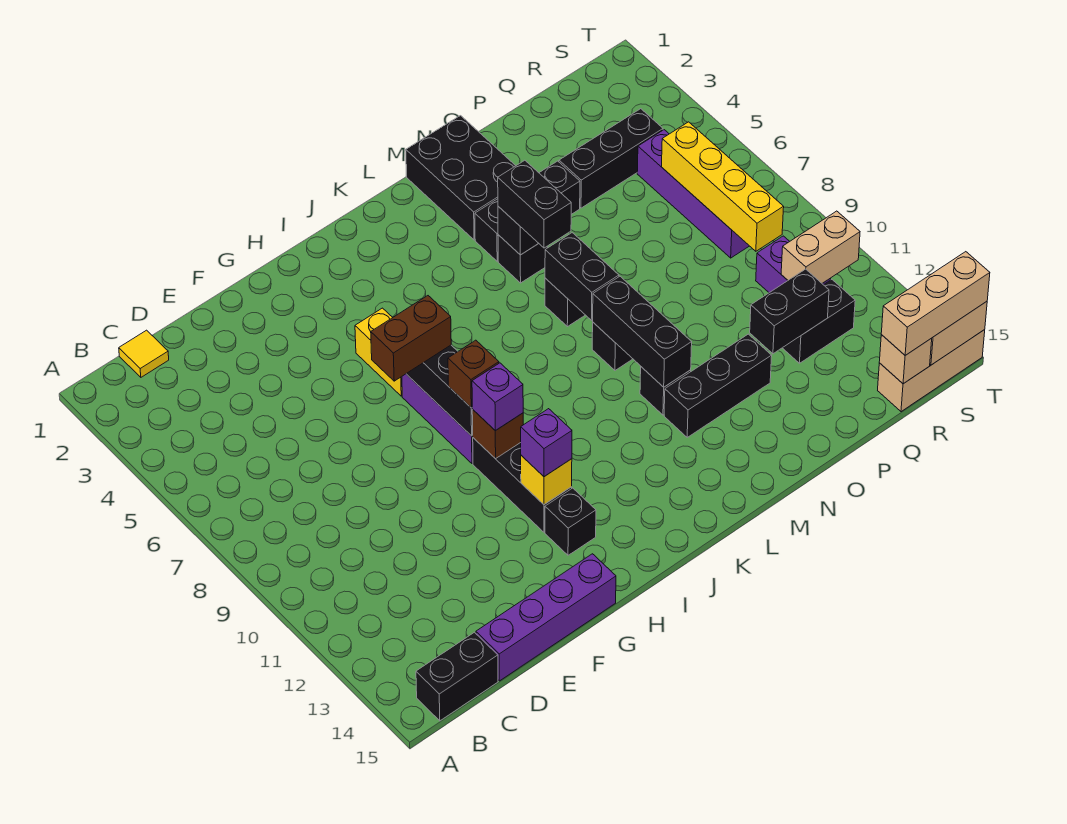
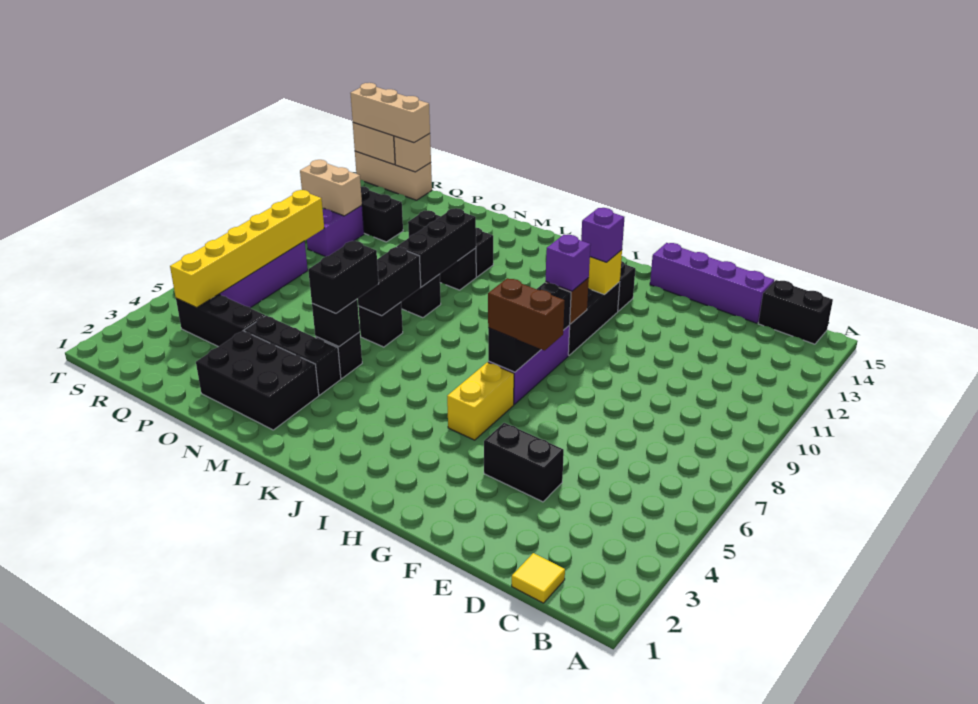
brown 1x1 brick [448,340,499,408] -> none
black 2x3 brick [406,116,516,240] -> black 2x3 brick turned to [196,331,319,430]
black 1x2 brick [750,269,829,354] -> black 1x2 brick moved to [484,423,564,502]
yellow 1x4 brick [662,122,784,251] -> yellow 1x6 brick [170,190,324,307]

